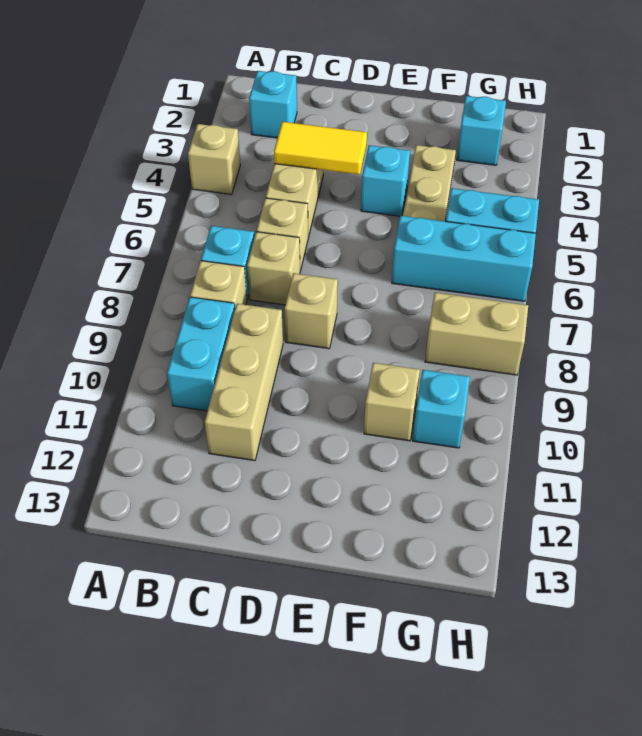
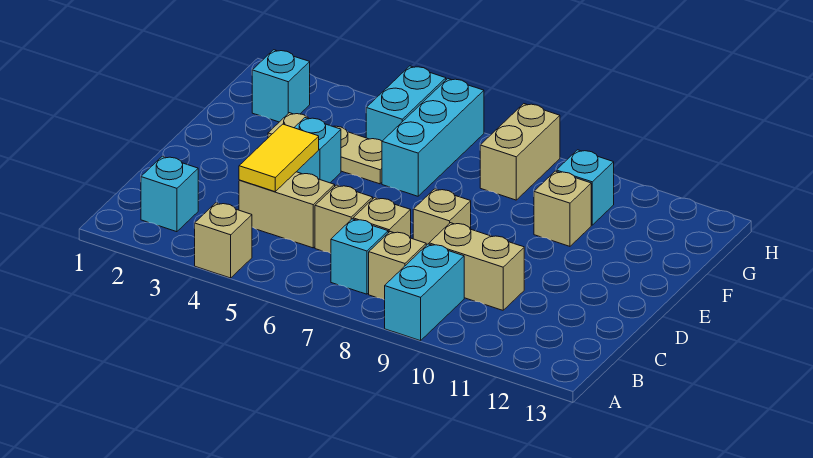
cyan 1x2 brick [167,297,235,411] -> cyan 1x2 brick turned to [385,244,464,341]
tan 1x3 brick [205,304,283,461] -> tan 1x2 brick [429,223,524,310]

